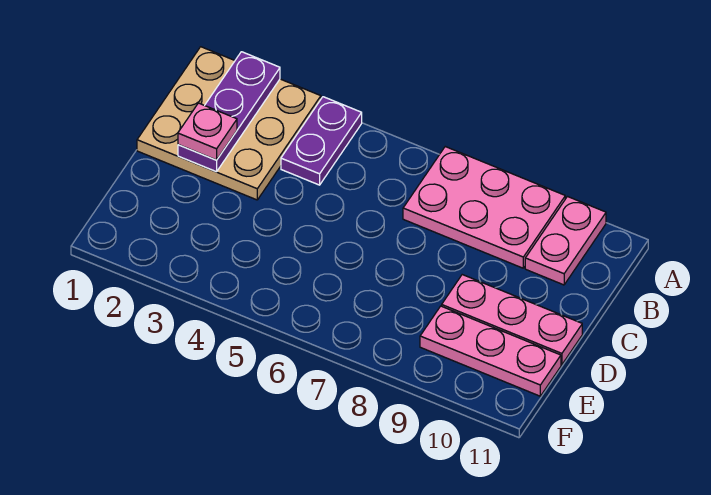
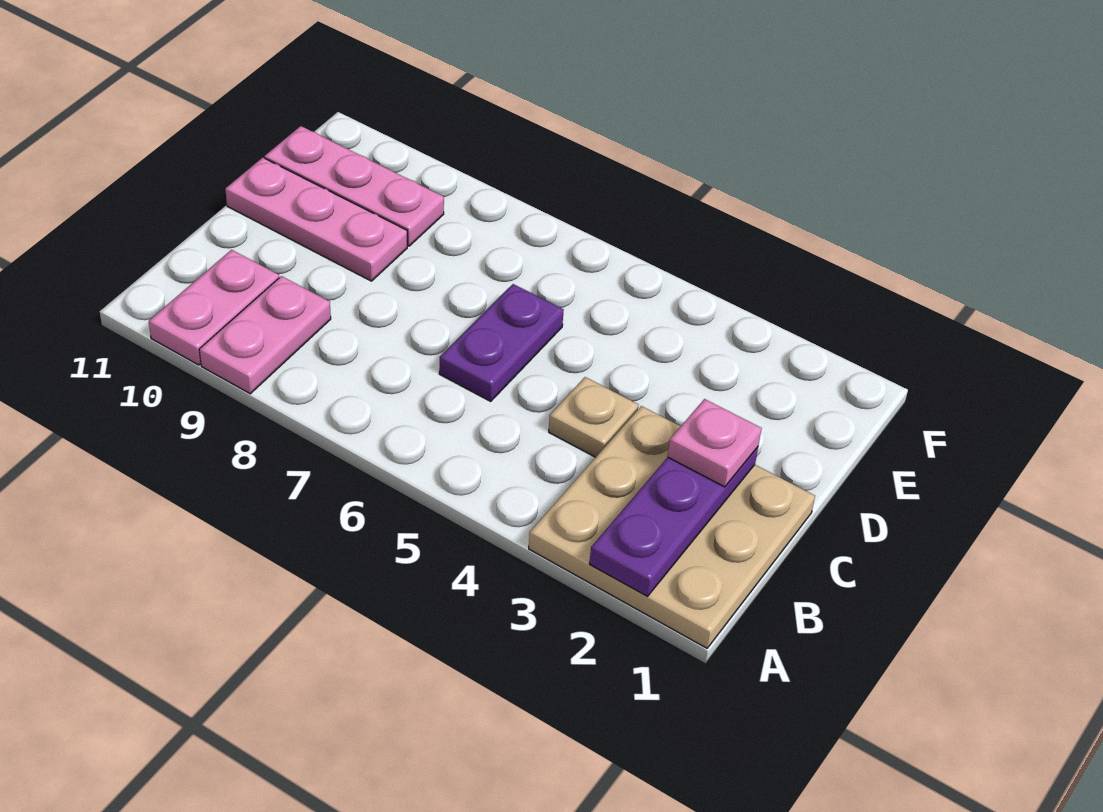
purple 1x2 plate [281,97,362,185] -> purple 1x2 plate moved to [439,284,564,401]
pink 2x3 plate [403,147,565,268] -> pink 1x2 plate [199,276,331,394]
none -> tan 1x1 plate [549,377,638,457]

